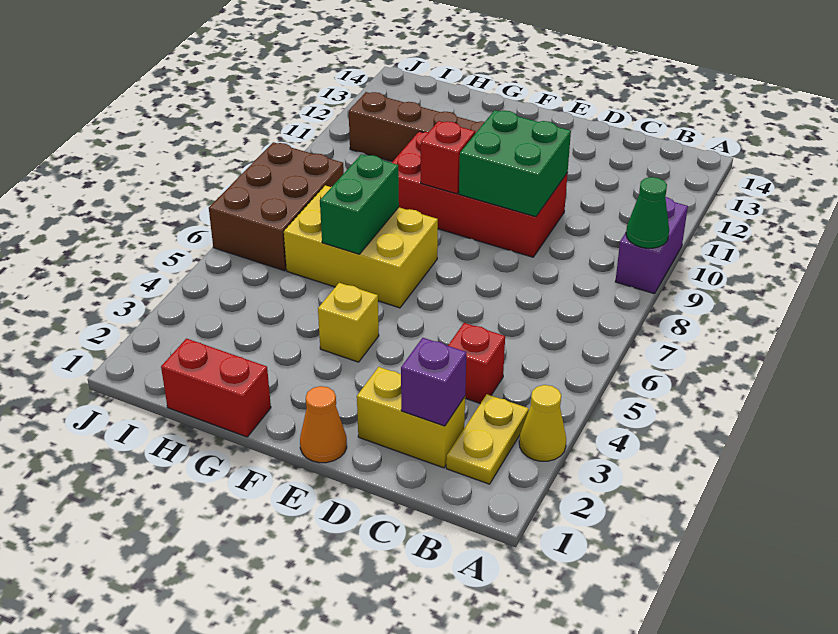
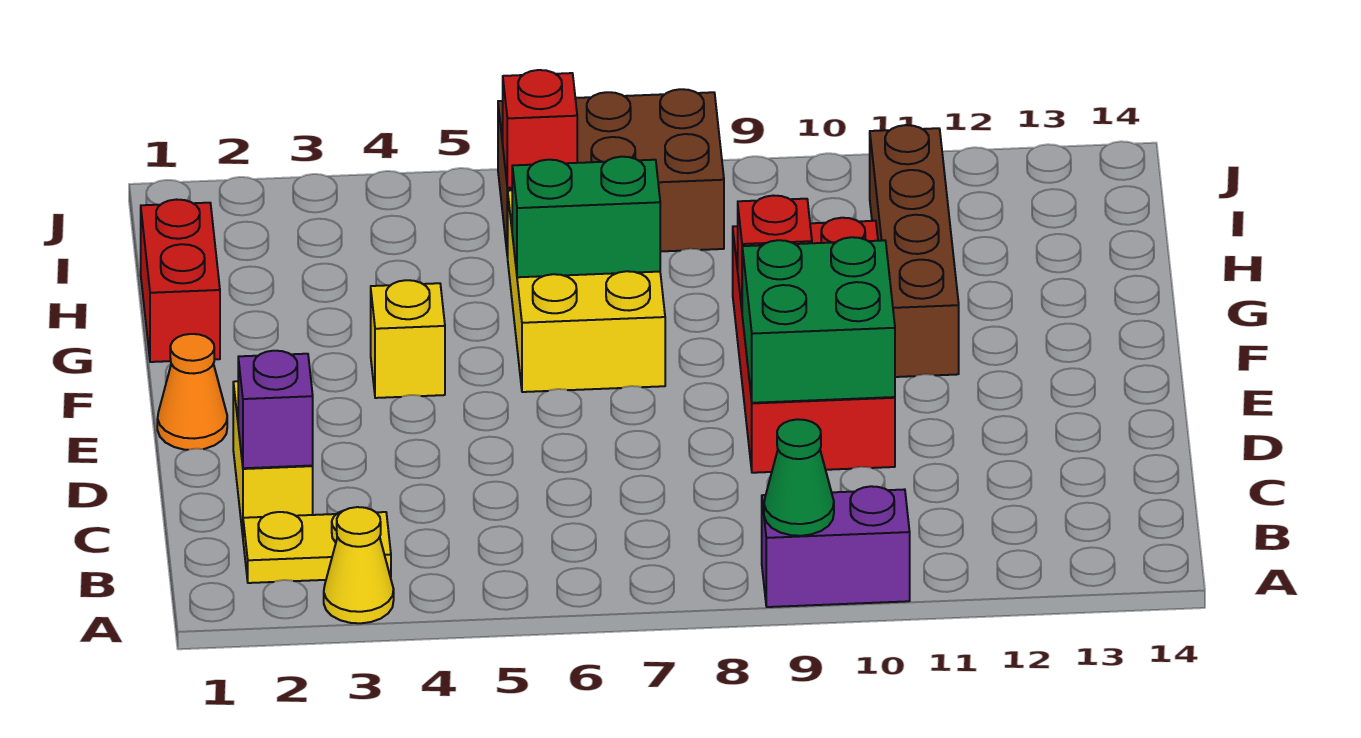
red 1x1 brick [448,323,505,404] -> red 1x1 brick moved to [503,70,577,188]

